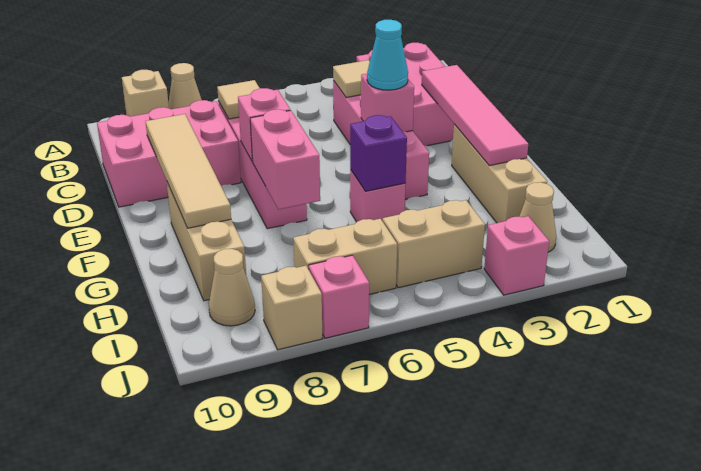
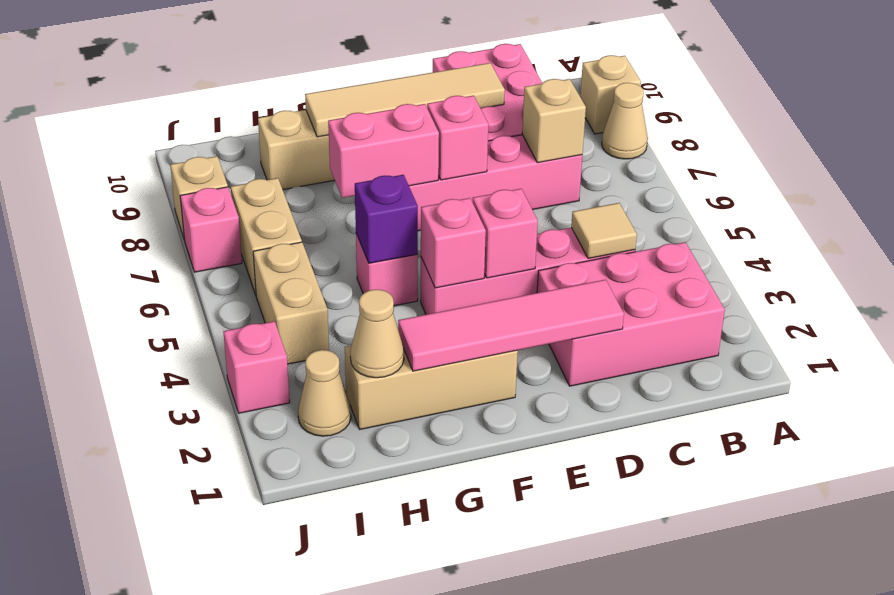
tan 1x1 tile [217,80,260,119] -> tan 1x1 brick [522,79,586,163]
cyan 1x1 cone [367,20,408,90] -> none
none -> pink 1x1 brick [421,198,486,288]
tan 1x1 cone [209,249,255,326] -> tan 1x1 cone moved to [350,290,404,378]

